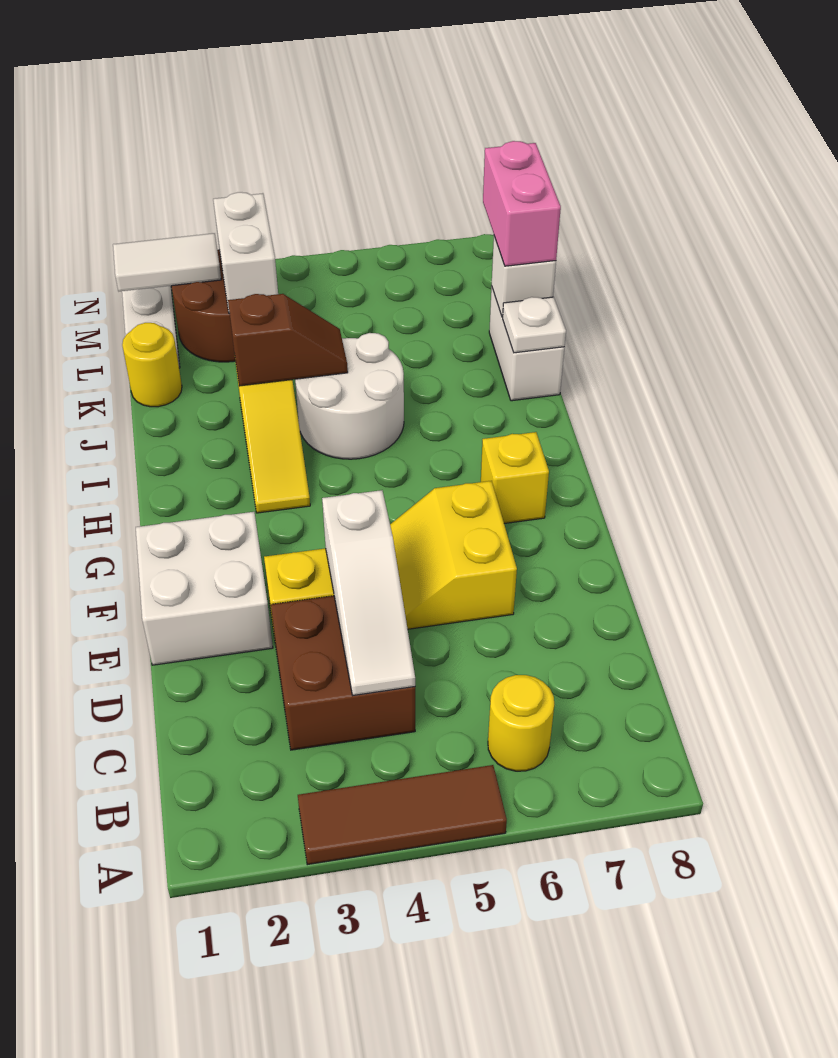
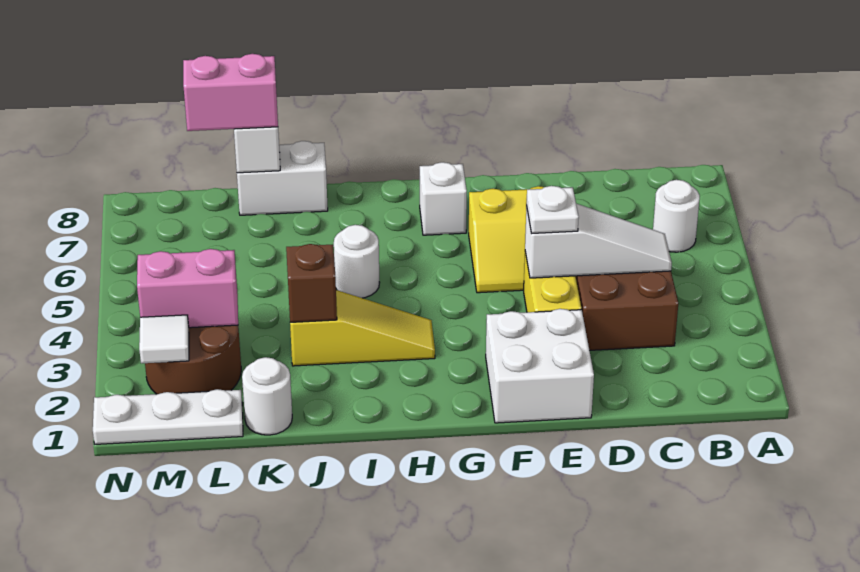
brown 1x3 tile [298,765,507,865] -> none
yellow 1x1 round brick [488,675,554,771] -> white 1x1 round brick [653,180,700,252]
yellow 1x1 brick [481,432,549,523] -> white 1x1 brick [420,162,467,235]
white 2x2 round brick [295,333,404,459] -> white 1x1 round brick [334,225,380,298]
white 1x1 plate [503,297,566,353] -> white 1x1 plate moved to [526,186,579,234]
yellow 1x1 round brick [122,323,182,407] -> white 1x1 round brick [242,357,292,435]
white 1x2 brick [213,192,278,313] -> pink 1x2 brick [137,249,238,328]
white 1x2 tile [113,233,221,291] -> white 1x1 tile [139,315,189,363]

